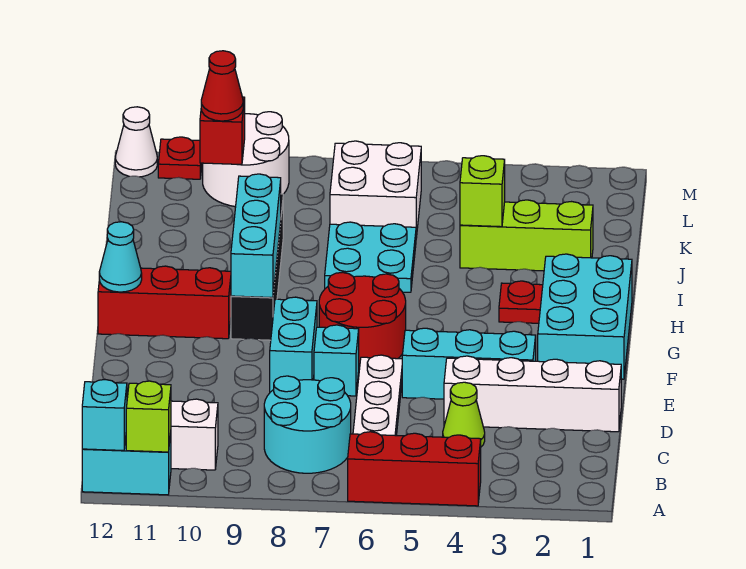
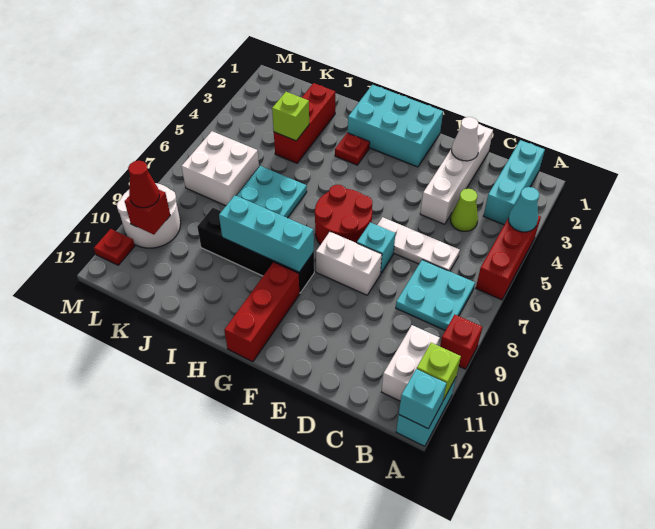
none -> red 1x1 brick [440,315,482,369]
cyan 2x2 round brick [264,376,351,473] -> cyan 2x2 plate [396,260,475,330]
cyan 1x3 brick [402,328,536,399] -> cyan 1x3 brick moved to [484,140,545,225]
cyan 1x2 brick [270,297,317,392] -> white 1x2 brick [316,232,382,295]
cyan 1x1 cone [99,222,142,292] -> cyan 1x1 cone moved to [509,187,539,232]
lime 1x3 brick [460,200,593,271] -> red 1x3 brick [274,83,335,163]
white 1x1 cone [115,107,157,177] -> white 1x1 cone moved to [451,117,479,161]

